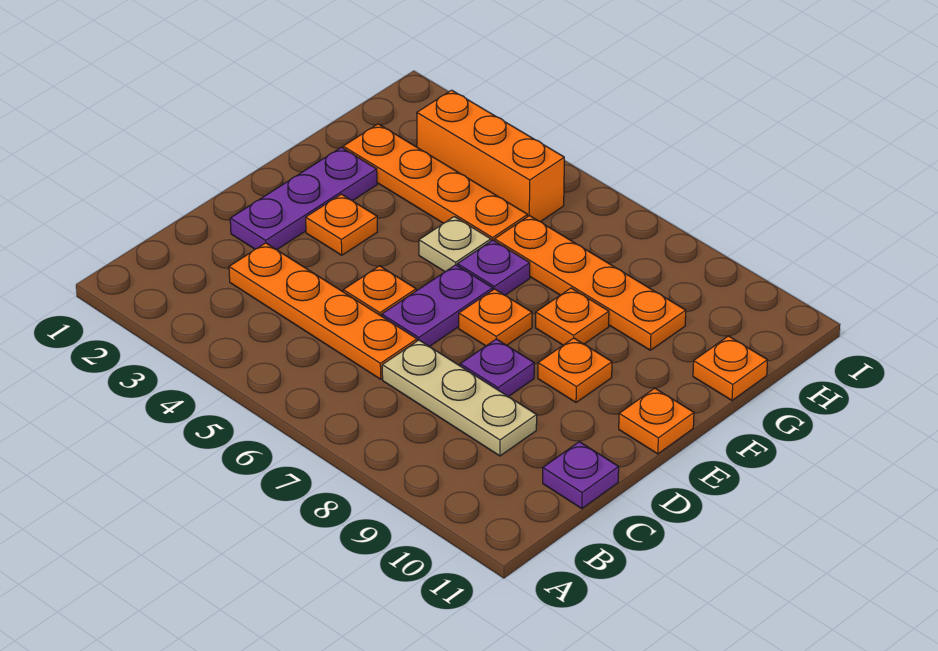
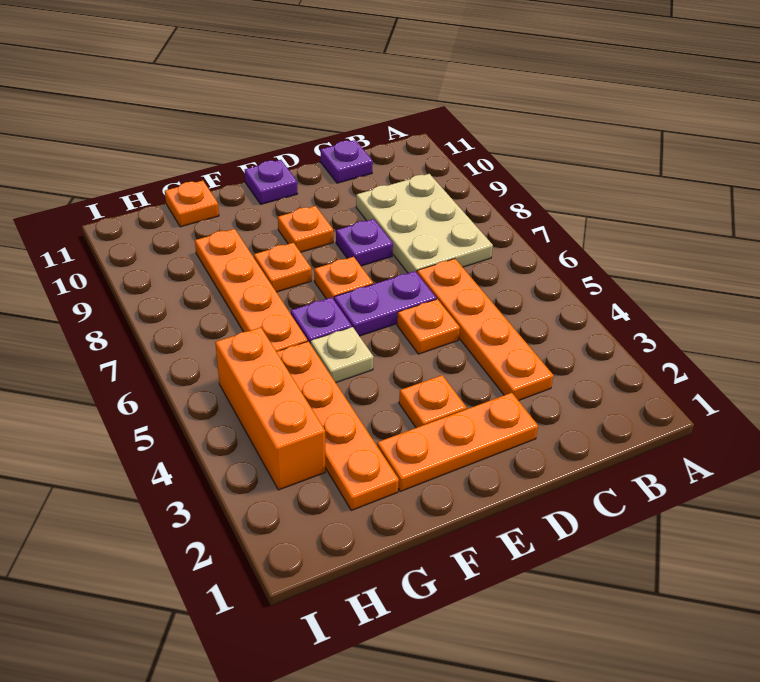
tan 1x3 plate [382,340,537,456] -> tan 2x3 plate [356,174,493,273]
purple 1x3 plate [230,147,377,250] -> orange 1x3 plate [377,393,538,491]
orange 1x1 plate [619,388,694,454] -> purple 1x1 plate [245,160,297,204]

